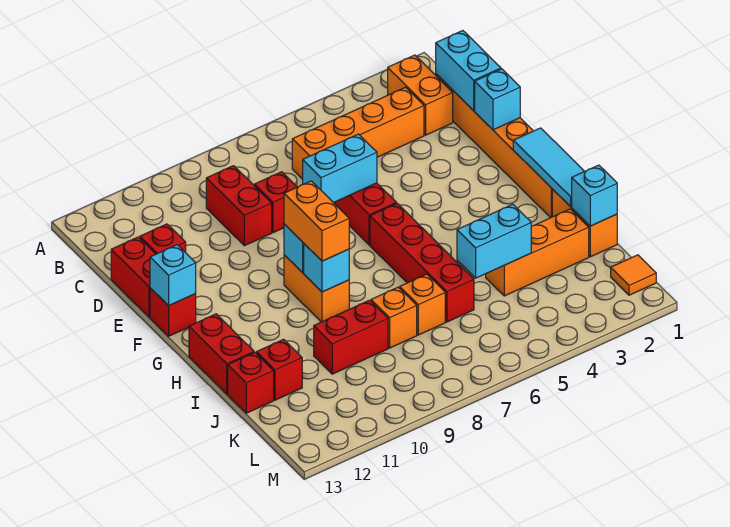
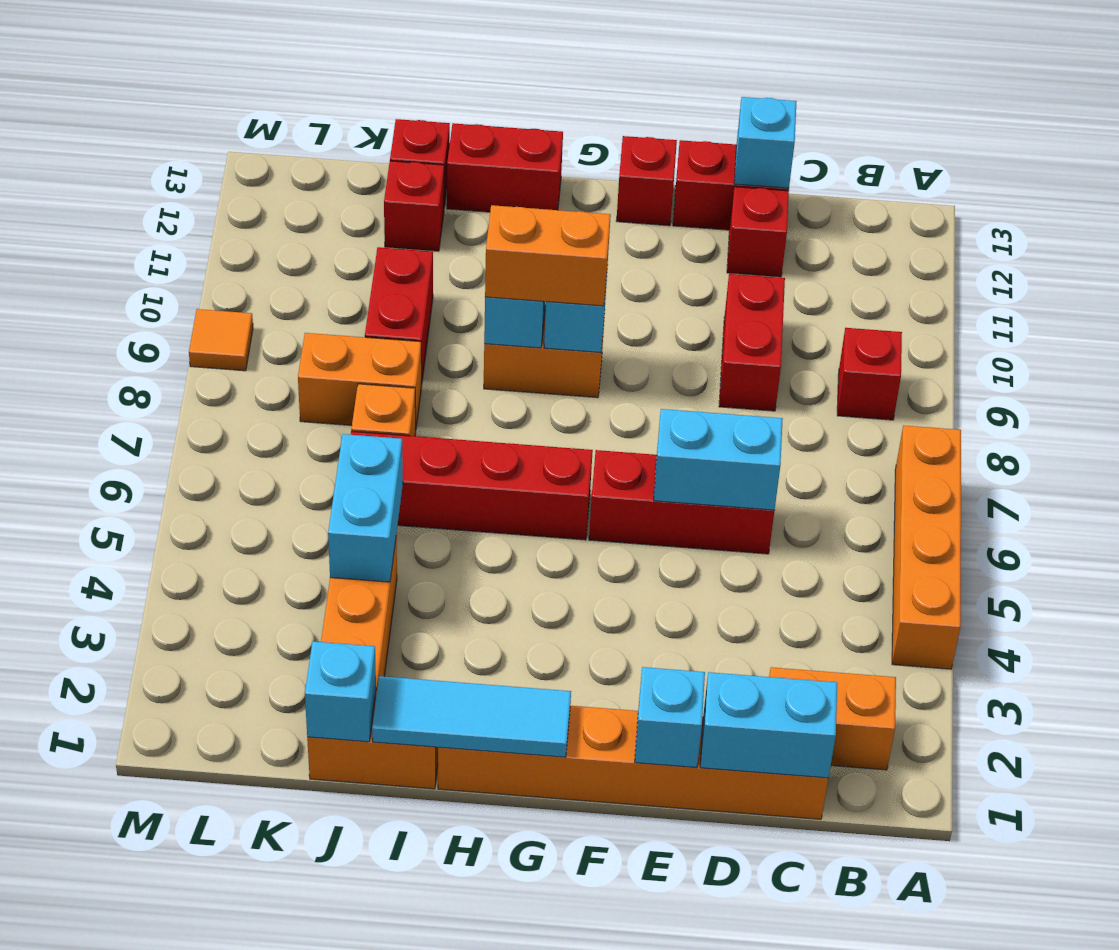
orange 1x4 brick [292,87,424,179] -> orange 1x4 brick moved to [892,425,961,669]
red 1x2 brick [206,166,272,246] -> red 1x2 brick turned to [719,274,785,411]
red 1x1 brick [254,172,297,233] -> red 1x1 brick moved to [837,328,902,420]
cyan 1x2 brick [303,134,377,203] -> cyan 1x2 brick turned to [654,409,783,510]
cyan 1x1 brick [150,245,196,306] -> cyan 1x1 brick moved to [734,97,797,188]
orange 1x1 brick [371,287,417,348] -> orange 1x2 brick [298,333,422,427]
orange 1x1 tile [611,255,656,295] -> orange 1x1 tile moved to [189,309,253,371]

